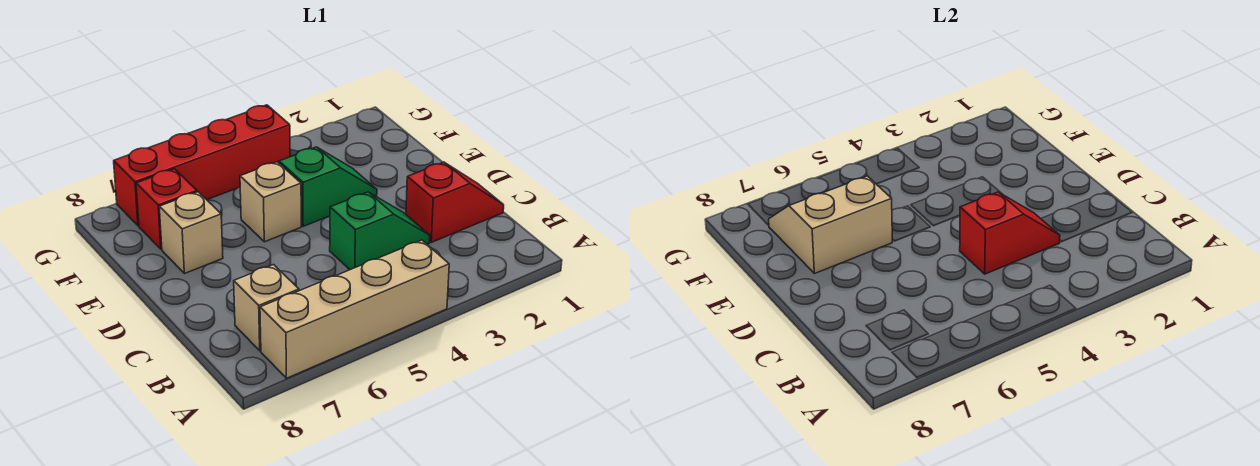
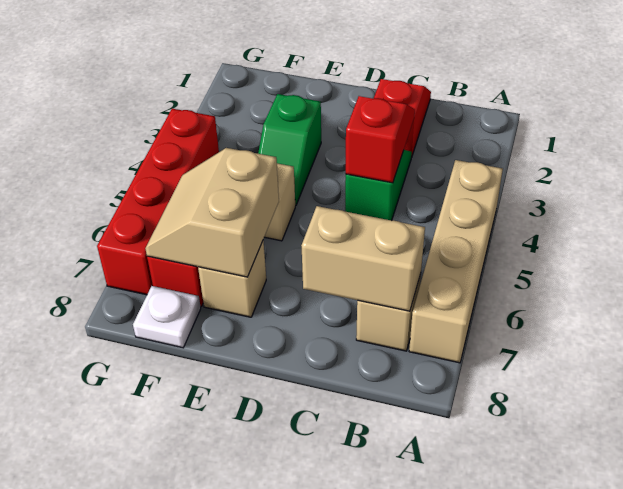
none -> tan 1x2 brick [301,206,425,311]
green 1x2 slope [279,147,377,226] -> green 1x2 slope turned to [258,94,321,206]
none -> white 1x1 plate [133,286,201,348]

